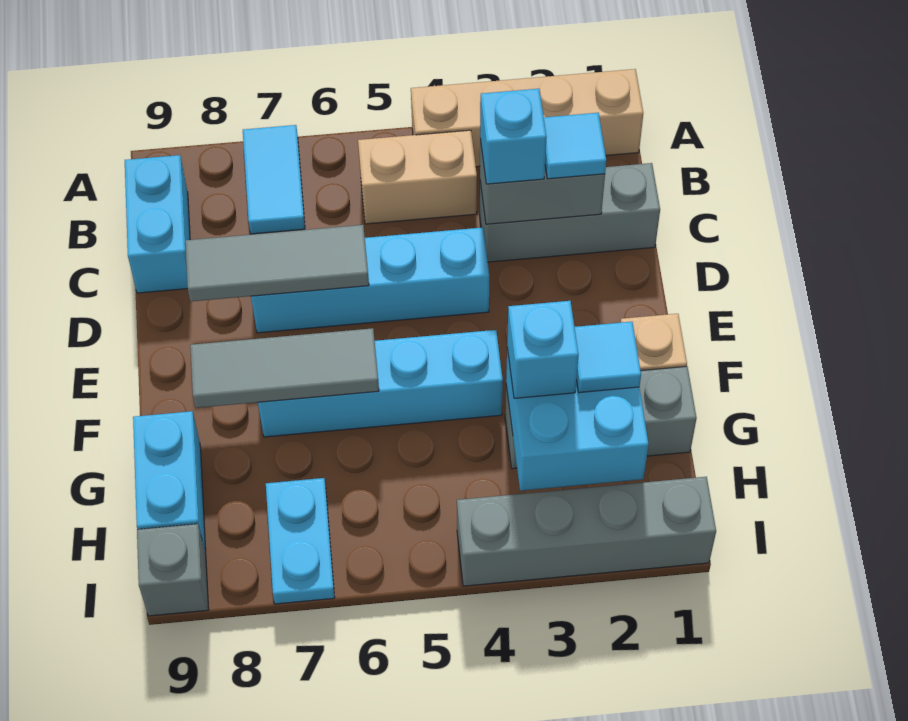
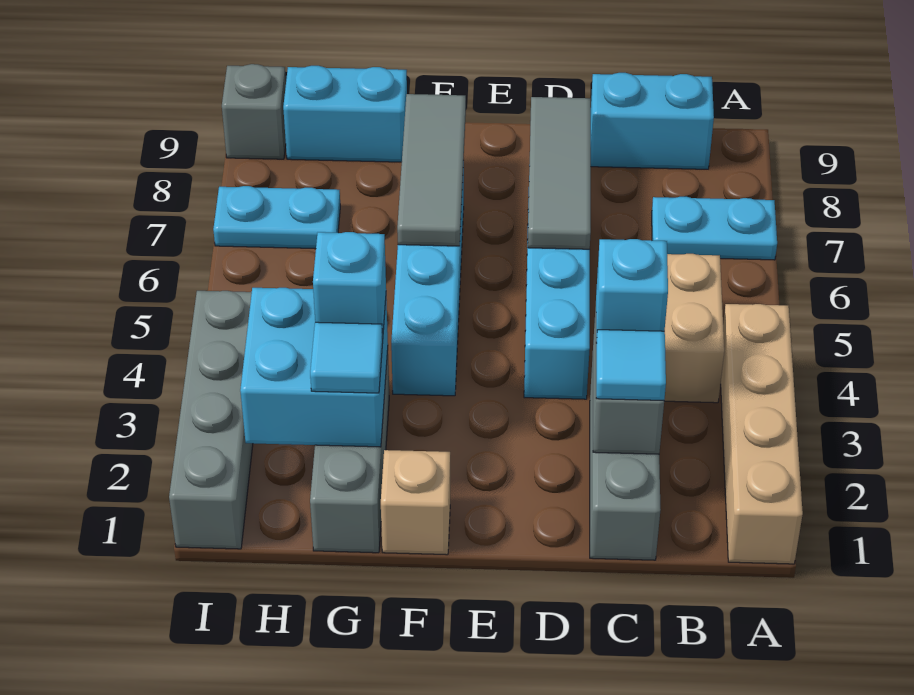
cyan 1x2 tile [243,125,305,234] -> cyan 1x2 plate [652,197,777,260]

